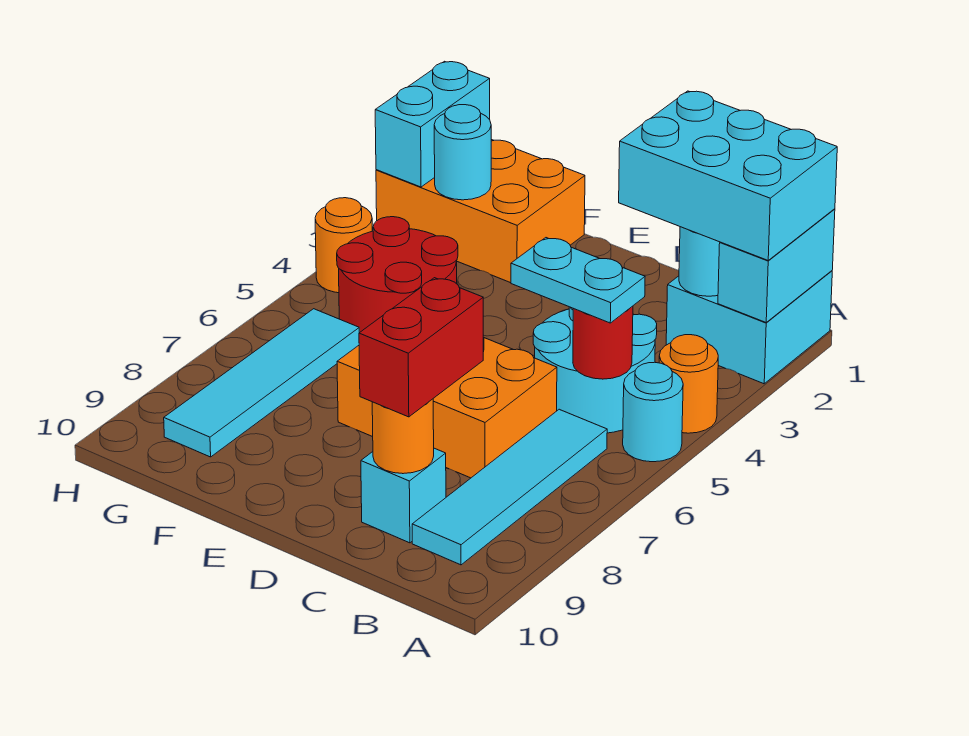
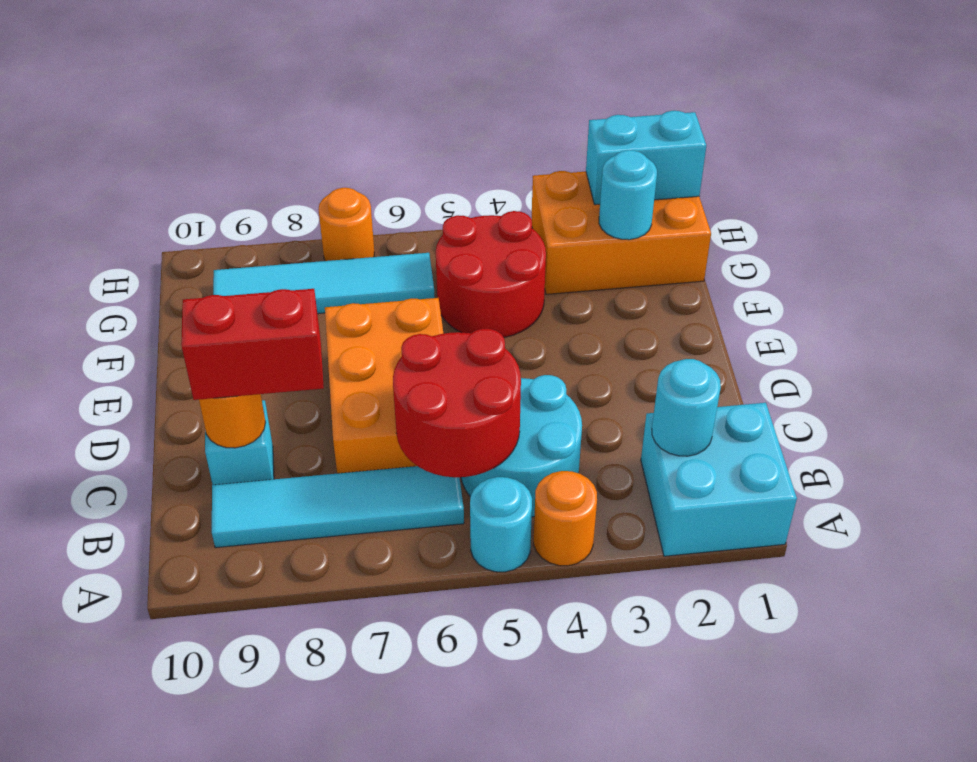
cyan 1x2 brick [718,209,835,322] -> none
cyan 2x3 brick [619,91,837,260] -> none
red 1x1 round brick [573,306,633,379] -> red 2x2 round brick [393,329,521,477]
cyan 1x2 plate [511,238,645,323] -> none
orange 2x3 brick [376,139,585,283] -> orange 2x3 brick turned to [532,171,711,294]
orange 1x1 round brick [315,198,372,293] -> orange 1x1 round brick moved to [319,188,374,261]

